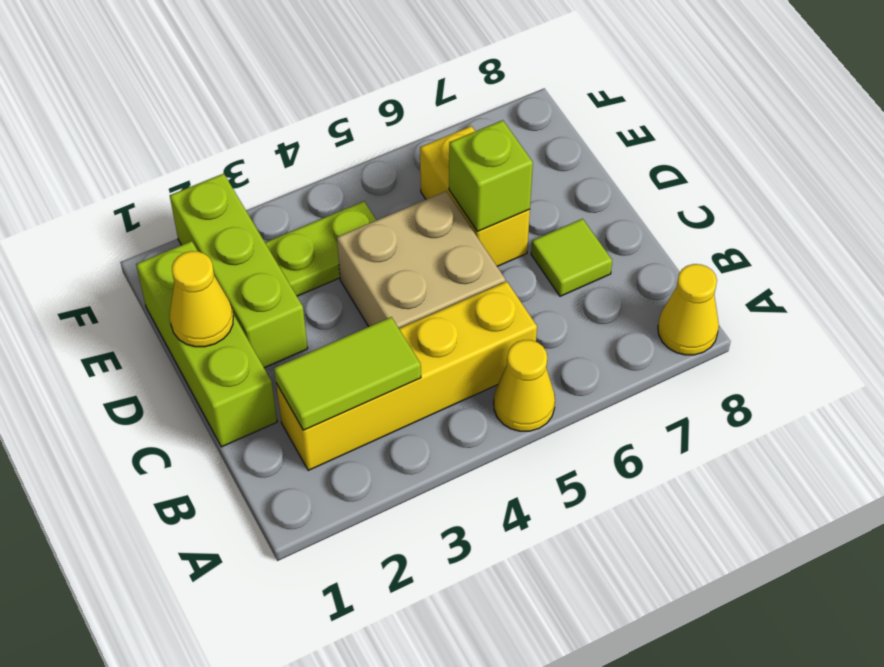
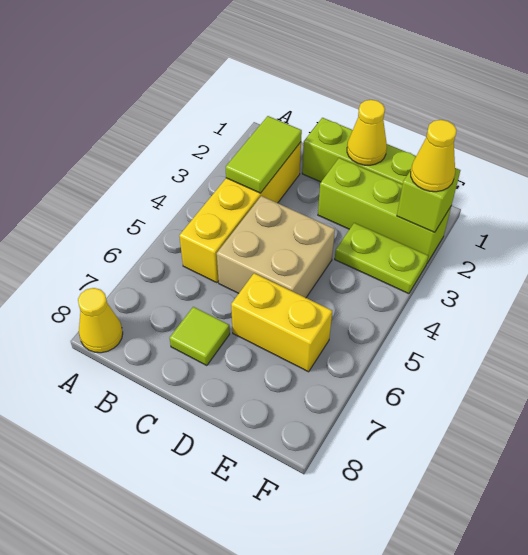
yellow 1x1 cone [494,340,555,431] -> yellow 1x1 cone moved to [411,120,457,192]
lime 1x1 brick [449,120,533,231] -> lime 1x1 brick moved to [397,168,460,232]
lime 1x2 plate [265,201,376,296] -> lime 1x2 plate turned to [335,223,428,294]

